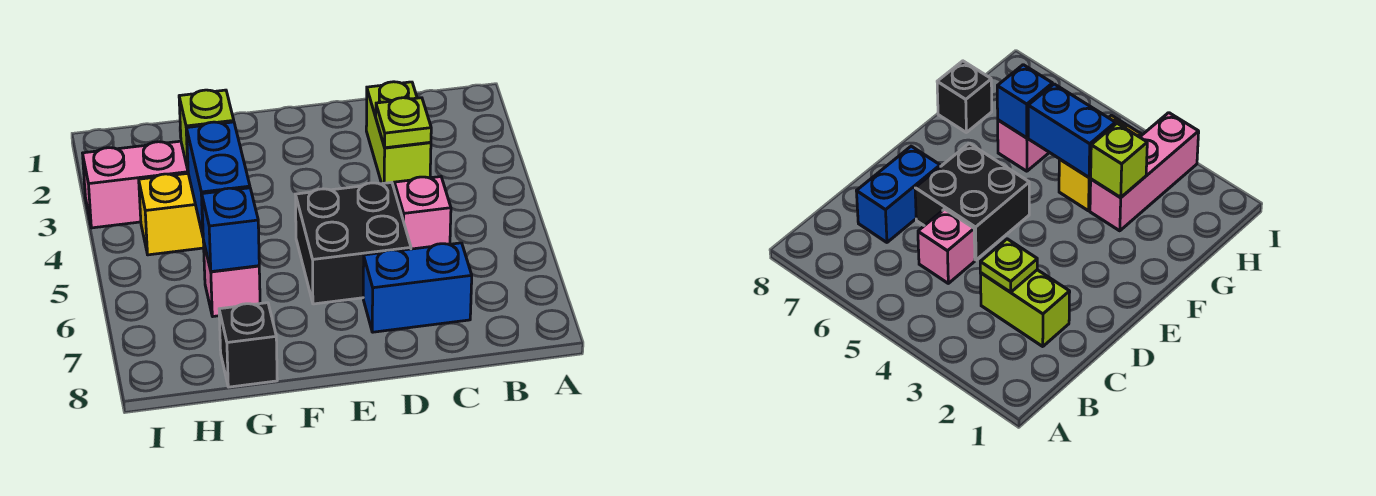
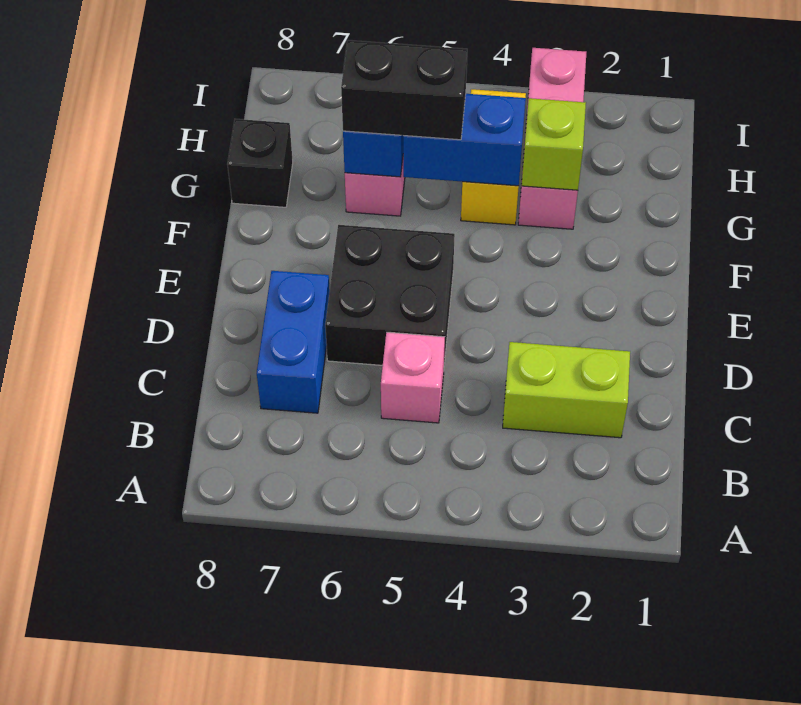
lime 1x1 plate [376,98,431,148] -> none
none -> black 1x2 brick [341,40,467,140]

